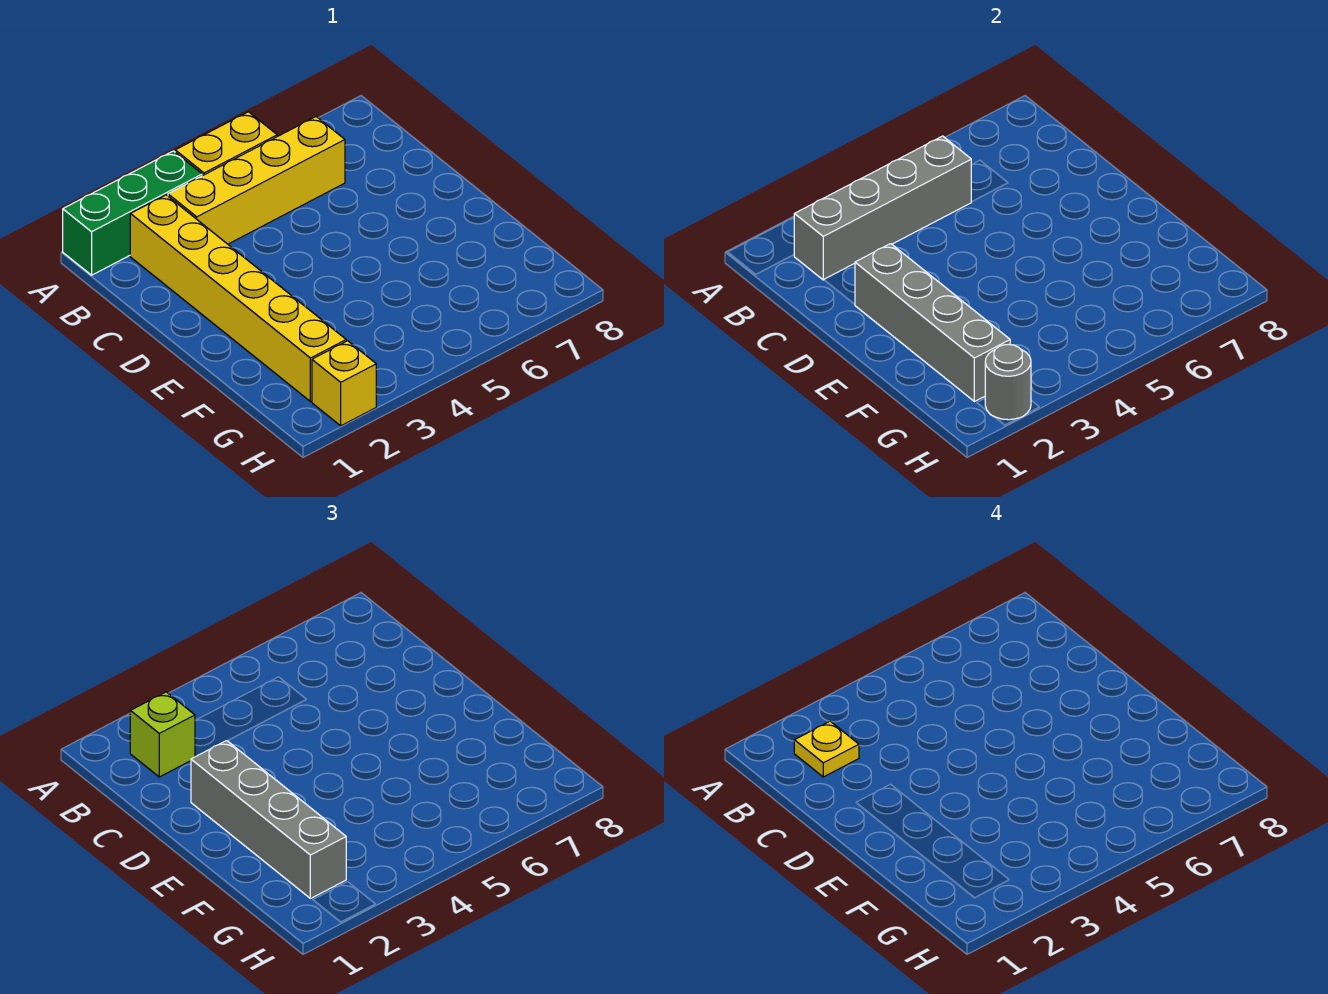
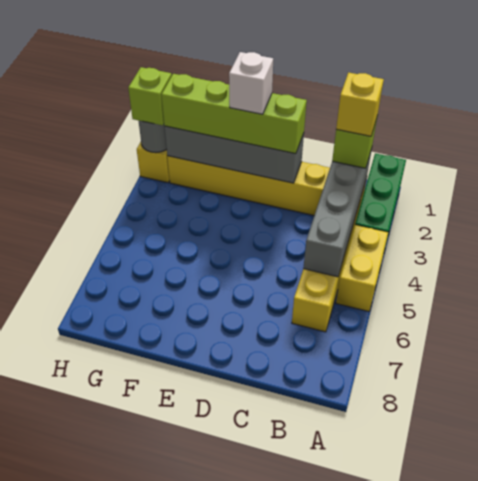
yellow 1x1 plate [794,721,859,777] -> yellow 1x1 brick [336,72,384,136]
grey 1x4 brick [191,741,346,899] -> lime 1x4 brick [161,74,307,154]
none -> white 1x1 brick [229,52,273,114]
none -> lime 1x1 brick [128,67,172,126]

